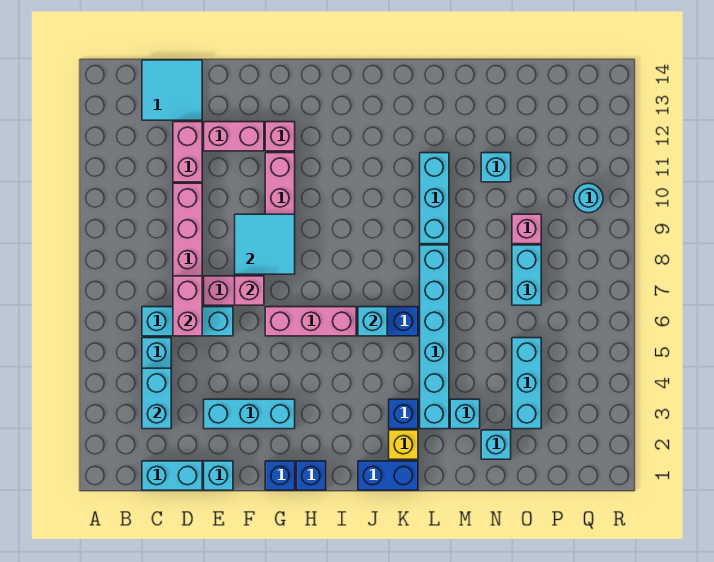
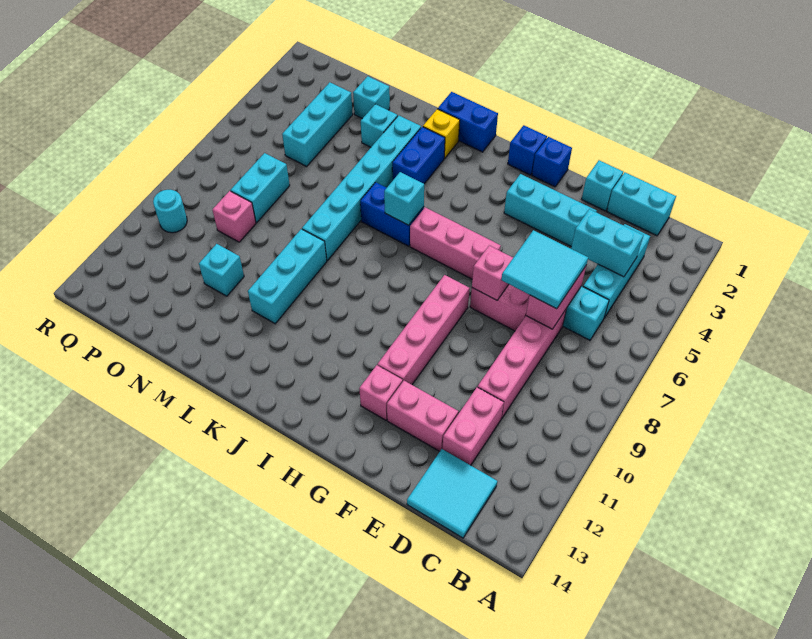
cyan 1x2 brick [142,368,171,429] -> cyan 1x2 brick turned to [571,209,644,277]
cyan 2x2 tile [235,214,295,274] -> cyan 2x2 tile moved to [501,230,588,309]
blue 1x1 brick [389,399,418,429] -> blue 1x2 brick [392,127,445,184]

